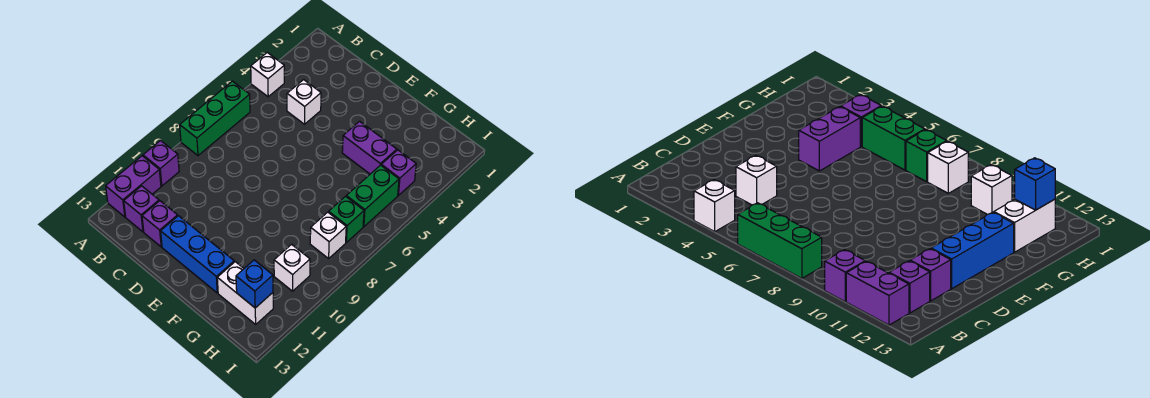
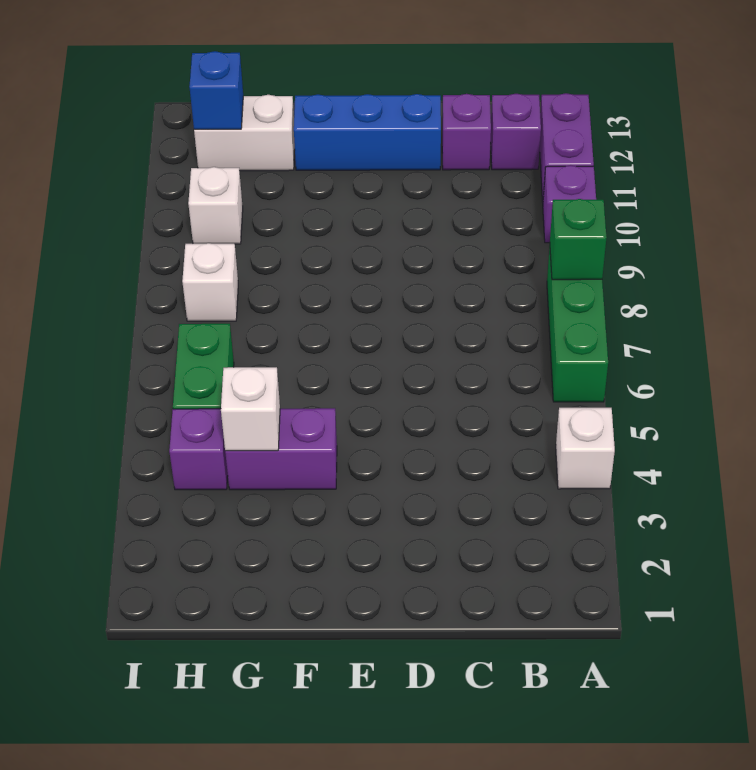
white 1x1 brick [287,80,321,124] -> white 1x1 brick moved to [221,367,280,451]
green 1x1 brick [329,196,364,242] -> green 1x1 brick moved to [550,199,607,280]

